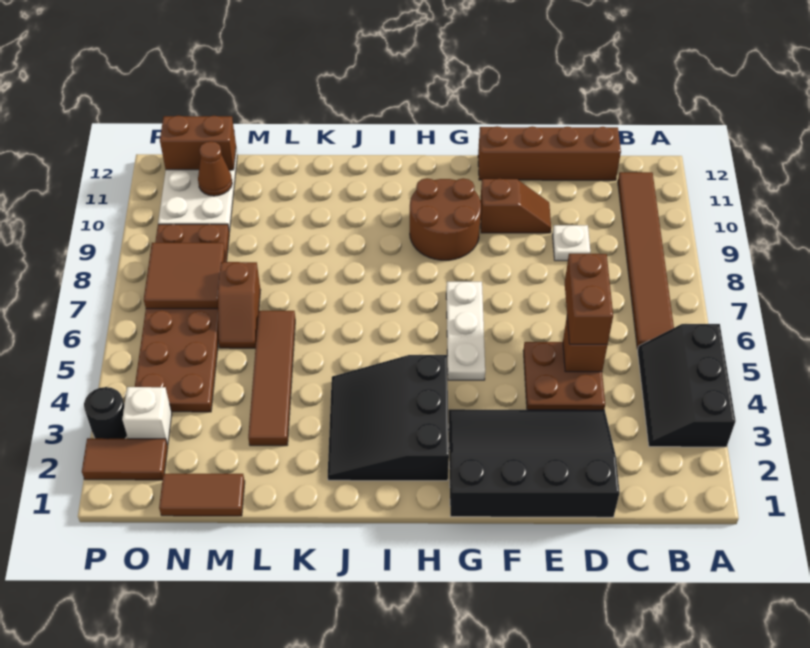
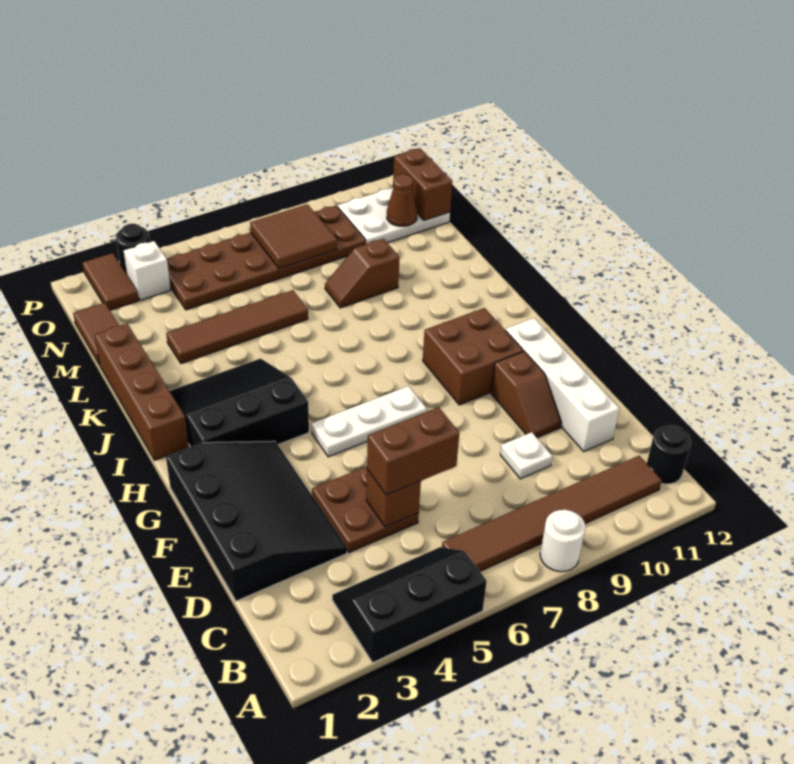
none -> white 1x1 round brick [540,510,586,572]
none -> black 1x1 round brick [647,425,691,484]
brown 1x4 brick [478,126,621,180] -> brown 1x4 brick moved to [94,324,189,460]
none -> white 1x4 brick [505,318,620,451]
brown 2x2 round brick [410,178,481,260] -> brown 2x2 brick [423,308,523,405]
brown 1x2 slope [218,262,260,348] -> brown 1x2 slope moved to [325,239,399,308]

